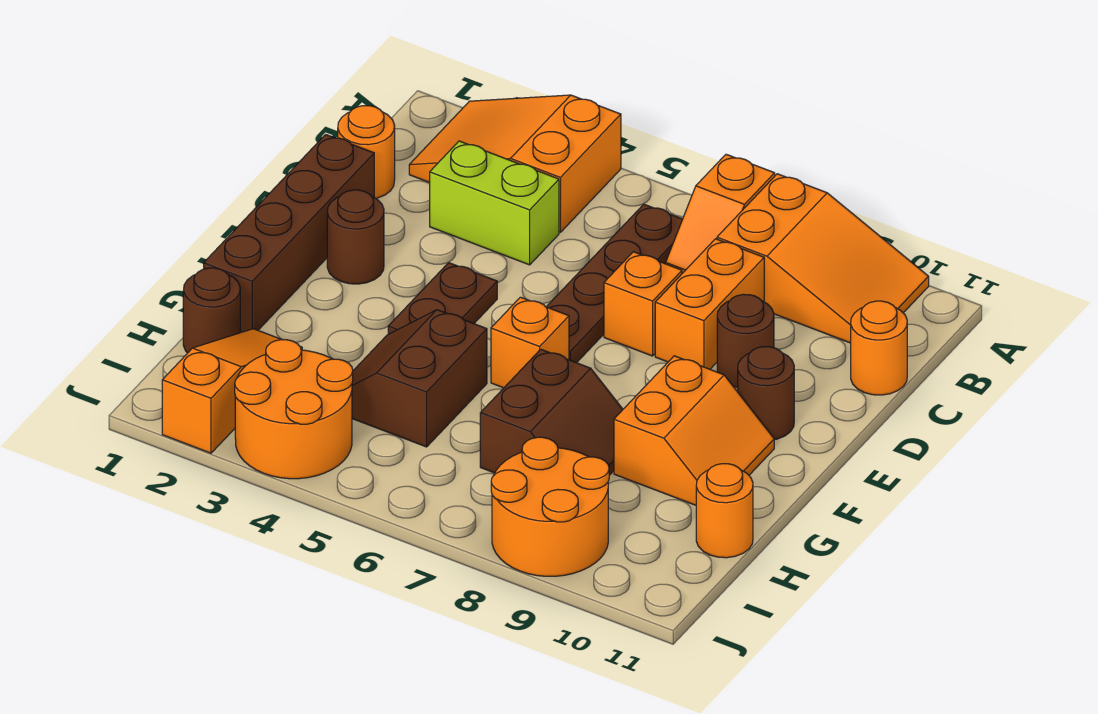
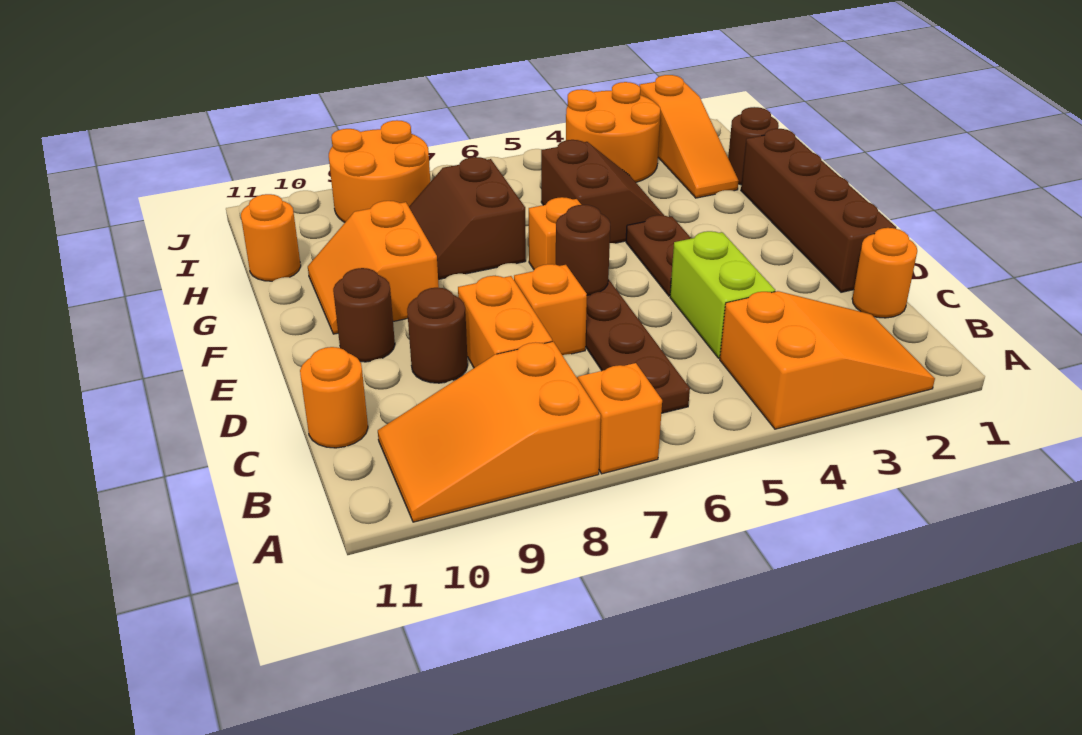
lime 1x2 brick [430,141,559,265] -> lime 1x2 brick turned to [670,231,775,358]
brown 1x1 round brick [327,190,384,284] -> brown 1x1 round brick moved to [556,205,610,295]

